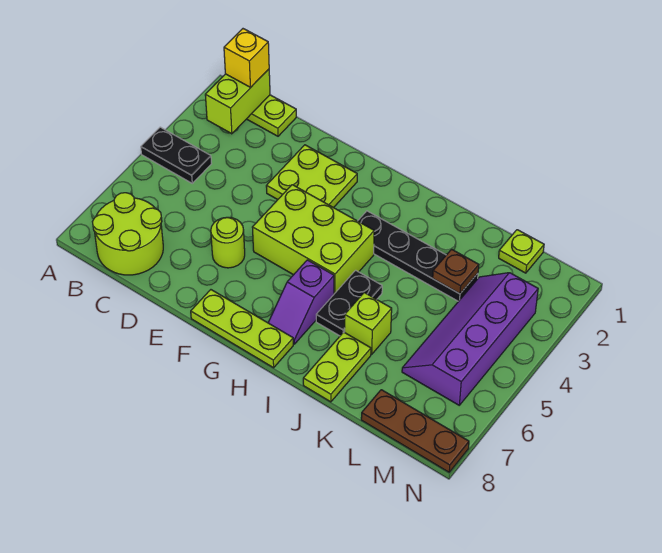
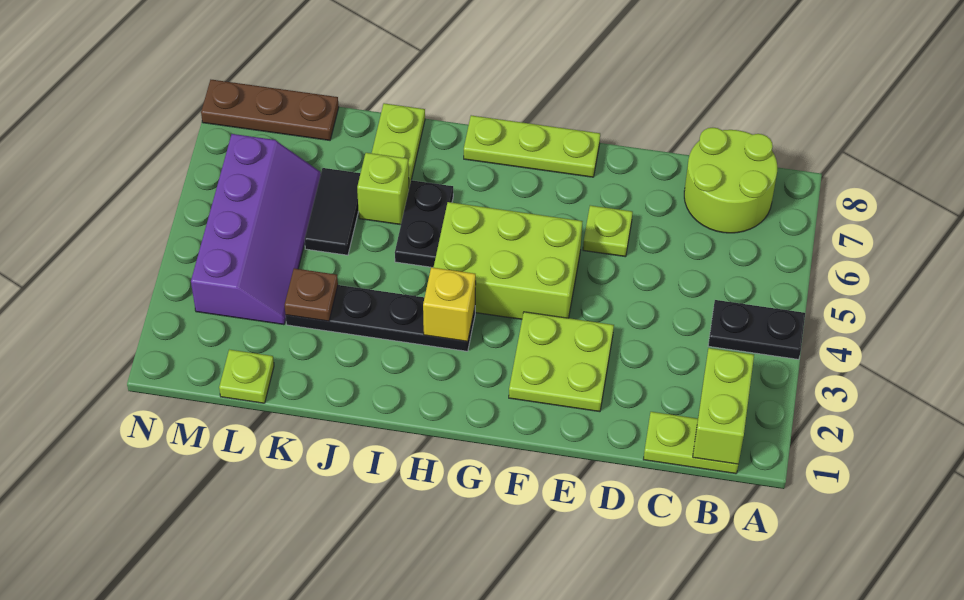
yellow 1x1 brick [224,29,269,87] -> yellow 1x1 brick moved to [423,267,476,341]
lime 1x1 round brick [211,217,245,268] -> lime 1x1 plate [583,205,633,257]
purple 1x2 slope [268,260,334,344] -> none
none -> black 1x2 tile [305,168,360,255]

